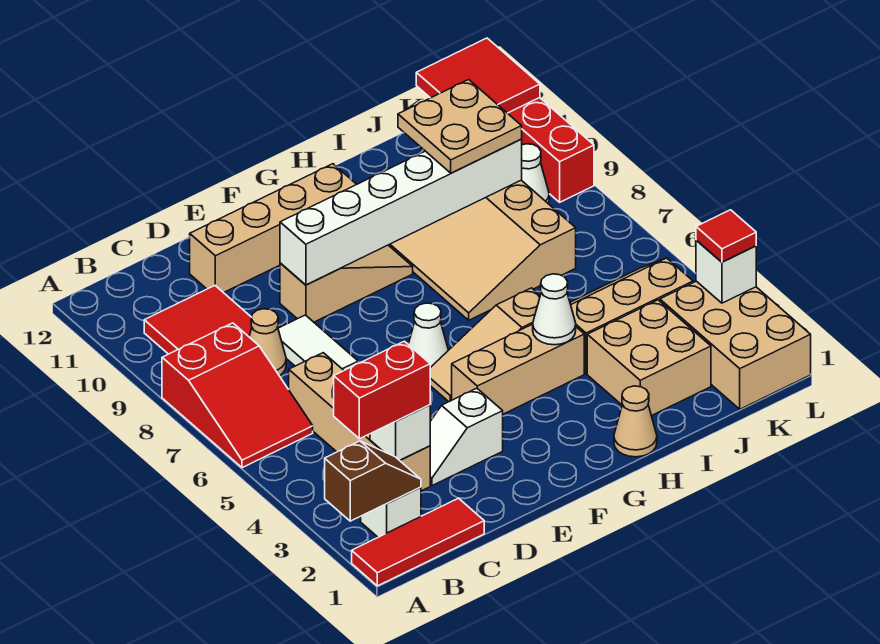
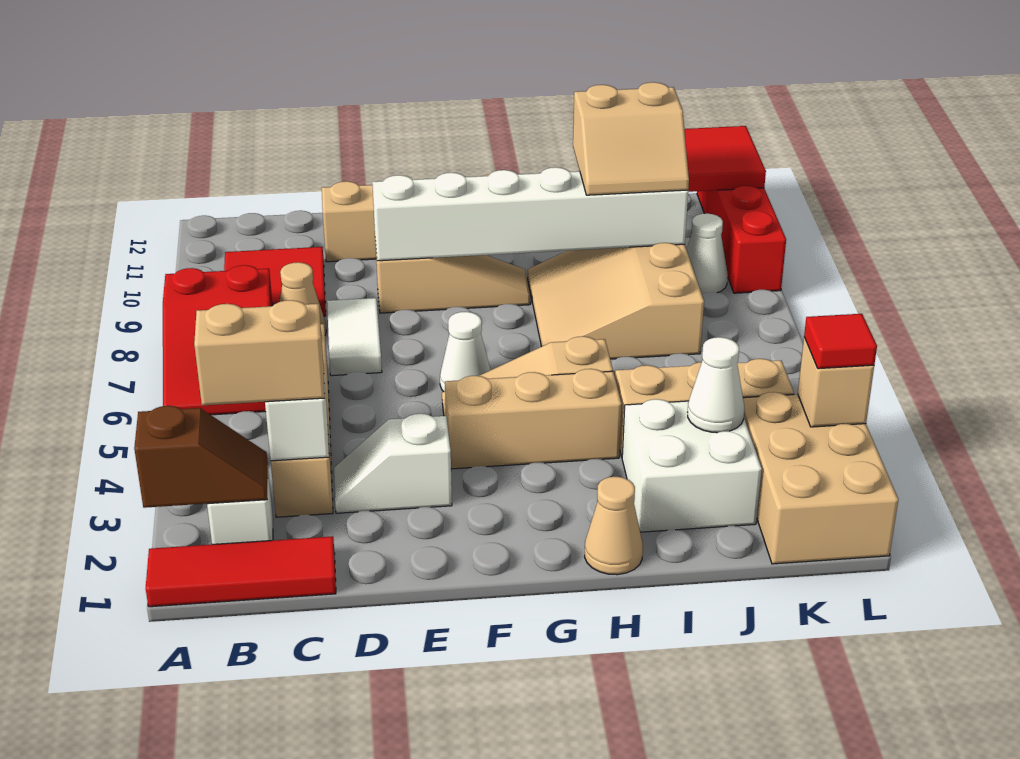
red 1x2 brick [334,341,430,439] -> tan 1x2 brick [194,300,325,405]
white 1x1 cone [533,274,576,345] -> white 1x1 cone moved to [688,337,745,433]
tan 2x2 brick [587,300,711,416] -> white 2x2 brick [622,399,762,532]
tan 2x2 plate [398,80,522,173] -> tan 2x2 slope [573,82,689,195]
white 1x1 brick [696,240,756,303] -> tan 1x1 brick [798,337,874,427]

